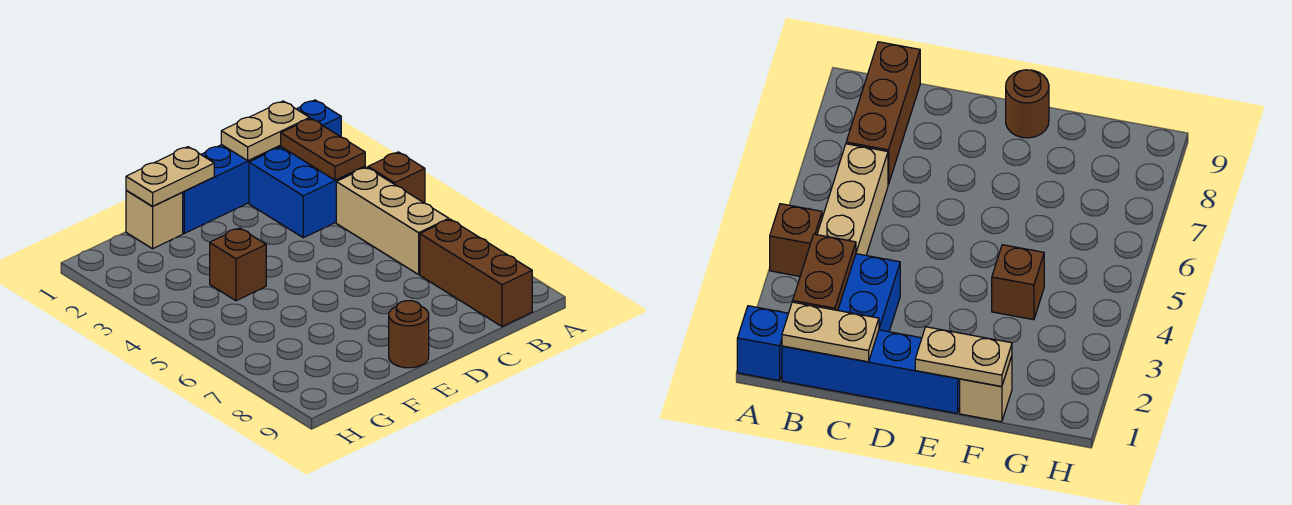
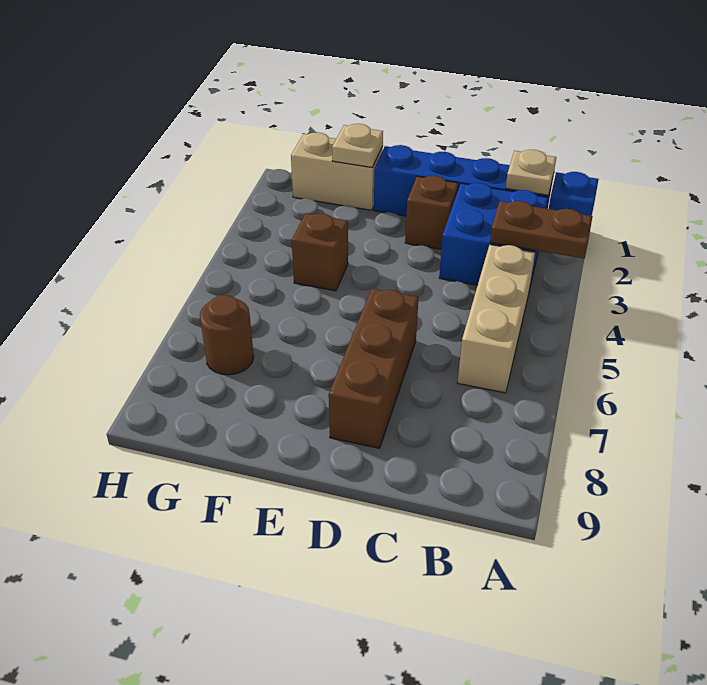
brown 1x1 brick [368,152,425,203] -> brown 1x1 brick moved to [405,176,458,249]
tan 1x2 plate [221,101,310,161] -> tan 1x1 plate [506,150,556,195]
brown 1x2 plate [281,119,365,180] -> brown 1x2 plate turned to [490,201,593,259]
brown 1x3 brick [420,219,532,327] -> brown 1x3 brick moved to [329,289,419,448]
tan 1x2 plate [126,147,214,206] -> tan 1x1 plate [332,124,383,167]
brown 1x1 round brick [389,301,429,368] -> brown 1x1 round brick moved to [200,295,254,375]
tan 1x1 brick [126,190,183,249] -> tan 1x2 brick [291,132,383,210]

